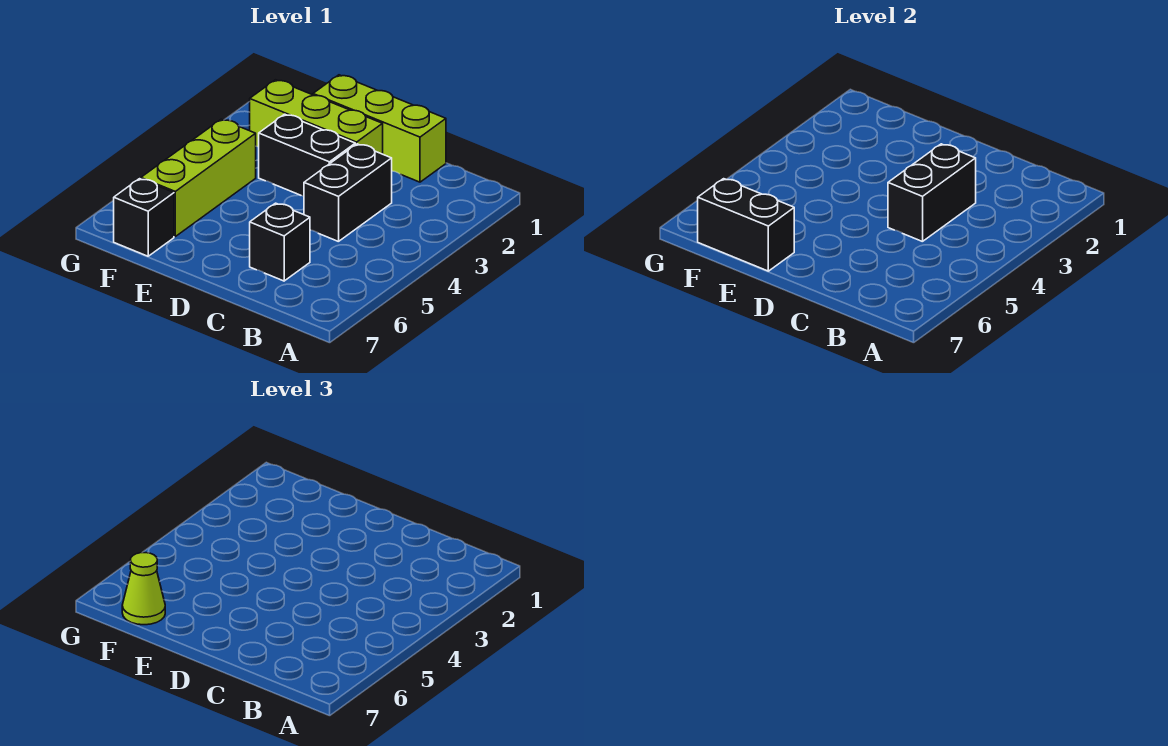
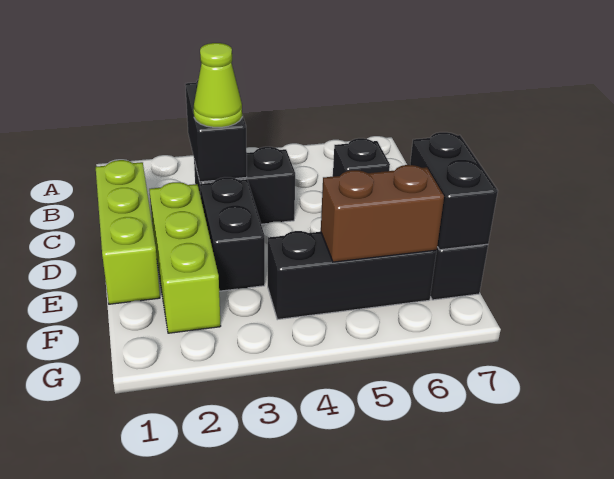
black 1x2 brick [888,144,976,242] -> black 1x2 brick turned to [185,80,247,182]
lime 1x3 brick [141,119,256,236] -> black 1x3 brick [268,231,437,320]
none -> brown 1x2 brick [321,165,444,262]
lime 1x1 cone [122,553,165,625] -> lime 1x1 cone moved to [194,43,242,127]

